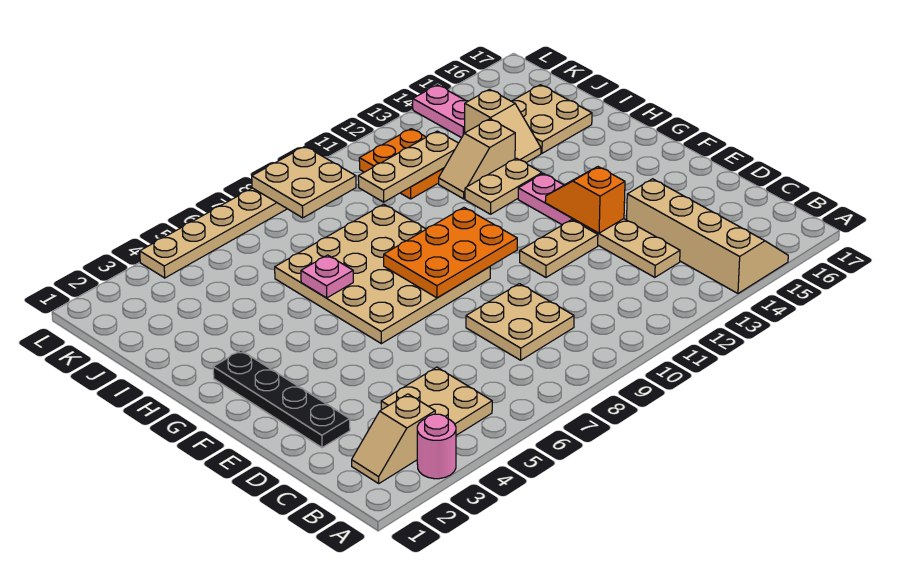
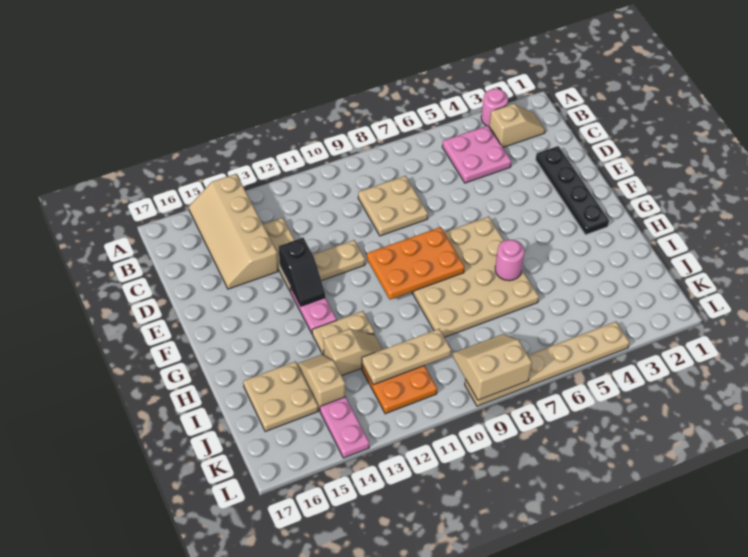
tan 2x2 plate [381,367,492,435] -> pink 2x2 plate [442,126,511,183]
orange 1x2 slope [545,167,625,233] -> black 1x2 slope [279,238,325,306]
pink 1x1 plate [301,255,353,298] -> pink 1x1 round brick [495,240,524,281]
tan 2x2 plate [252,146,356,218] -> tan 2x2 slope [453,334,532,400]

